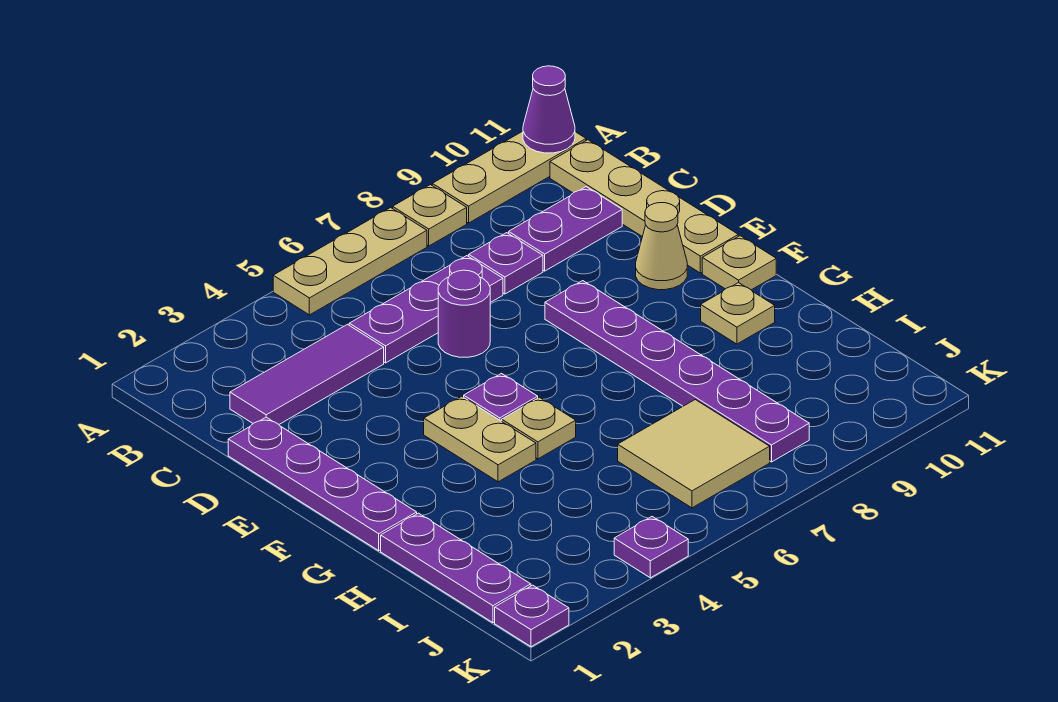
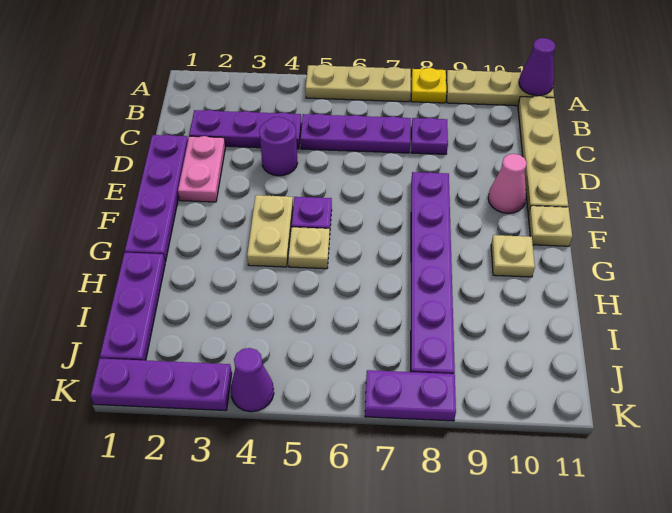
tan 1x1 plate [393,185,467,246] -> yellow 1x1 plate [411,68,446,103]
purple 1x3 tile [230,324,384,424] -> purple 1x3 plate [189,110,302,149]
purple 1x2 plate [509,187,622,271] -> purple 1x2 plate moved to [365,370,456,421]
none -> pink 1x2 plate [178,136,225,202]
purple 1x1 round brick [438,270,490,357] -> purple 1x1 round brick moved to [259,117,297,176]
tan 1x1 cone [636,203,687,290] -> pink 1x1 cone [488,154,527,213]
tan 2x2 tile [618,400,770,508] -> none
purple 1x1 plate [495,585,569,647] -> purple 1x3 plate [90,358,232,411]
purple 1x1 plate [614,517,688,578] -> purple 1x1 cone [231,348,274,412]

